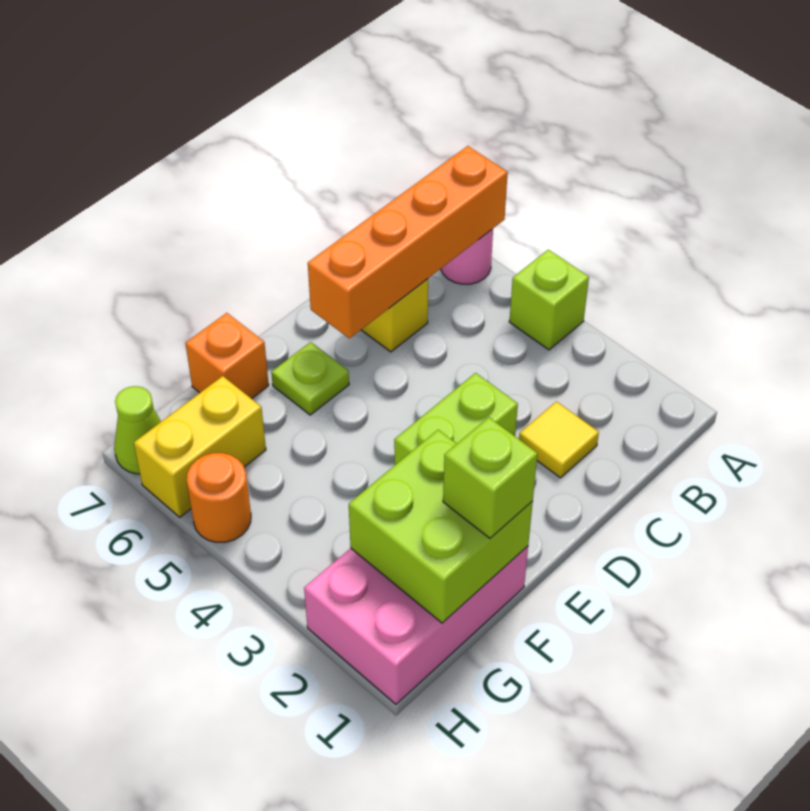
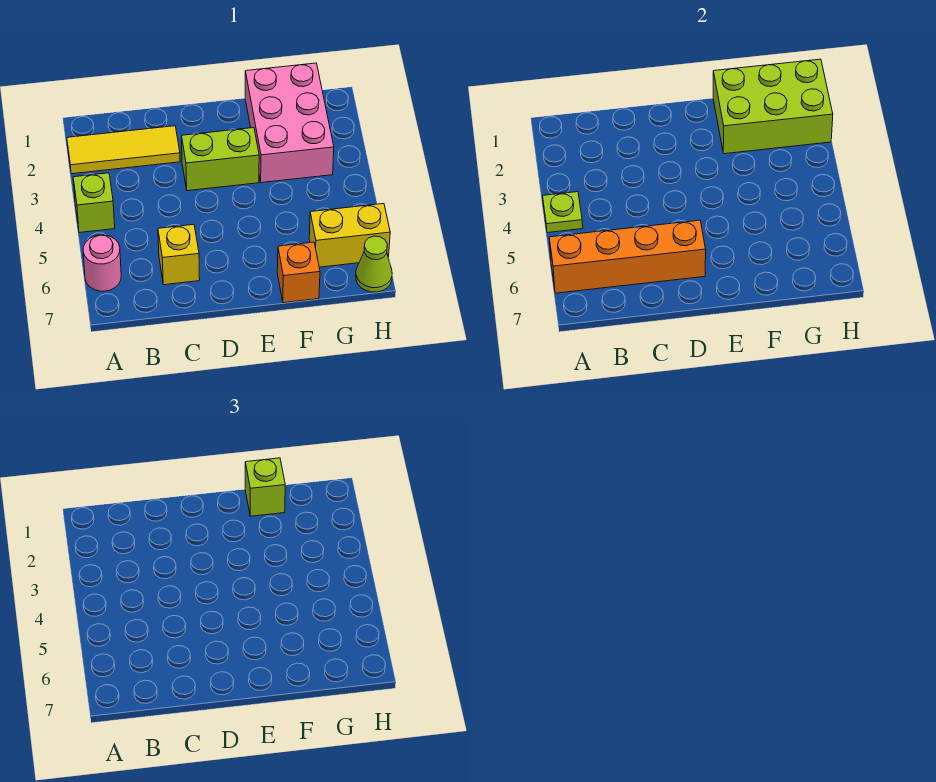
yellow 1x1 tile [519,402,599,478] -> yellow 1x3 tile [67,126,180,174]
lime 1x1 plate [271,342,349,415] -> lime 1x1 plate moved to [543,192,583,233]
pink 2x3 brick [304,546,528,704] -> pink 2x3 brick turned to [245,63,334,183]
lime 2x2 brick [349,430,533,623] -> lime 2x3 brick [713,59,833,154]
orange 1x1 round brick [187,453,251,542] -> none

